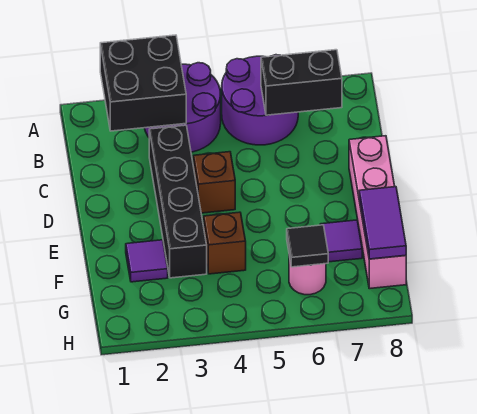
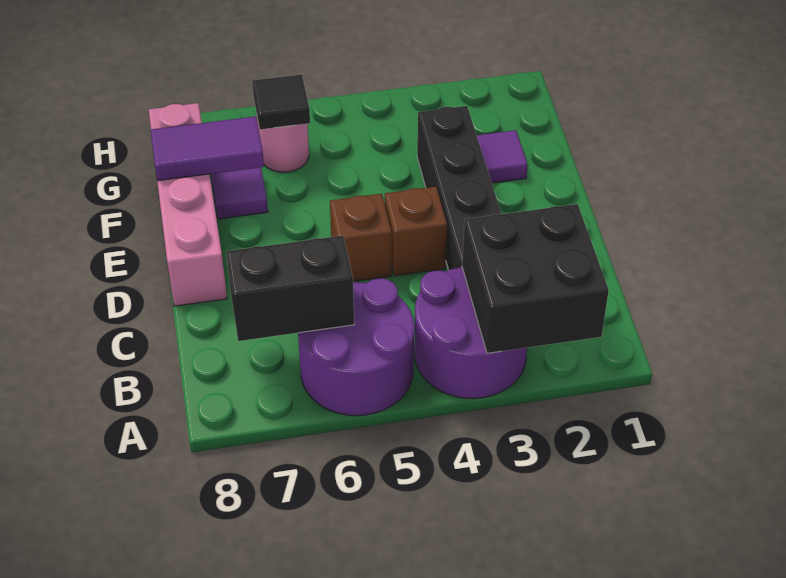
brown 1x1 brick [204,212,246,274] -> brown 1x1 brick moved to [330,194,392,282]
purple 1x2 tile [359,187,406,259] -> purple 1x2 tile turned to [151,116,264,181]

